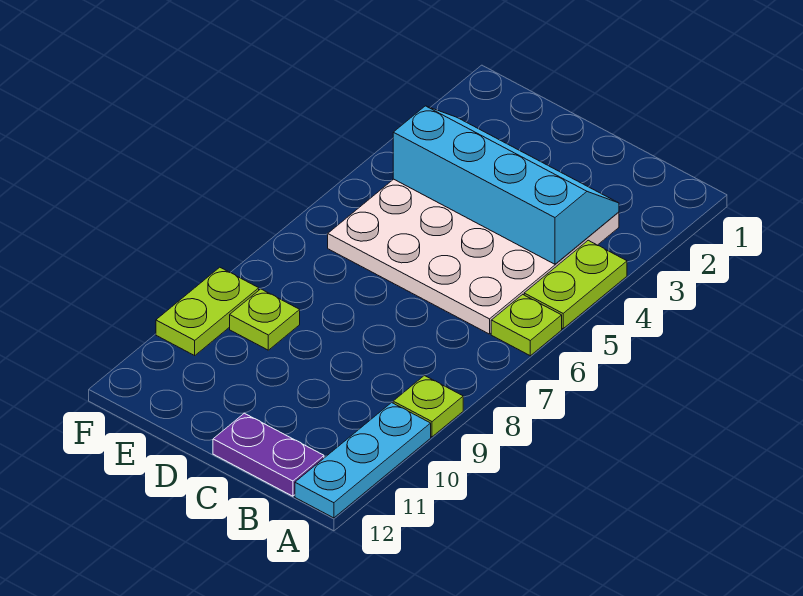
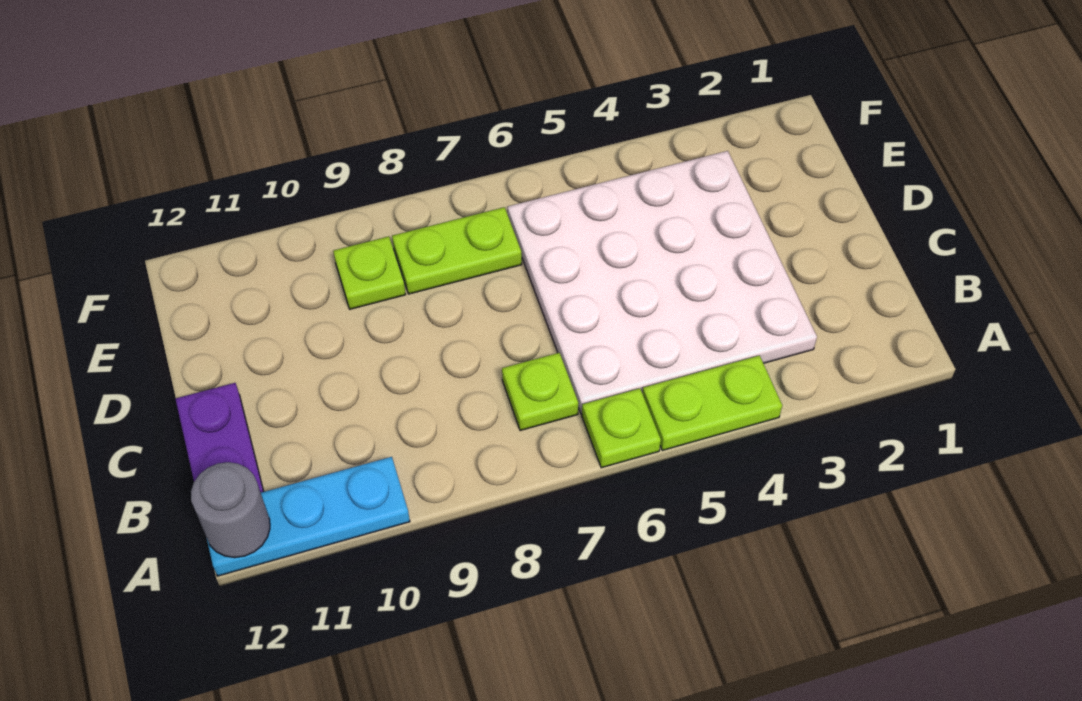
lime 1x1 plate [393,376,463,437] -> lime 1x1 plate moved to [502,353,578,431]
none -> grey 1x1 round brick [191,462,270,558]
cyan 2x4 slope [393,106,619,264] -> none
lime 1x2 plate [156,267,259,355] -> lime 1x2 plate moved to [392,207,522,294]

